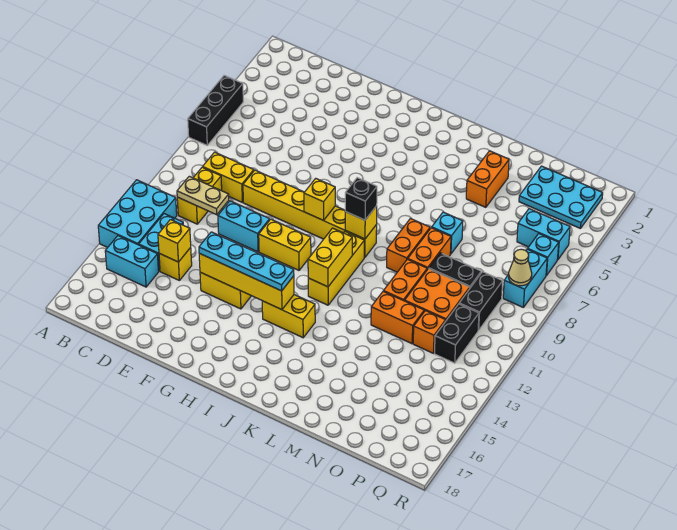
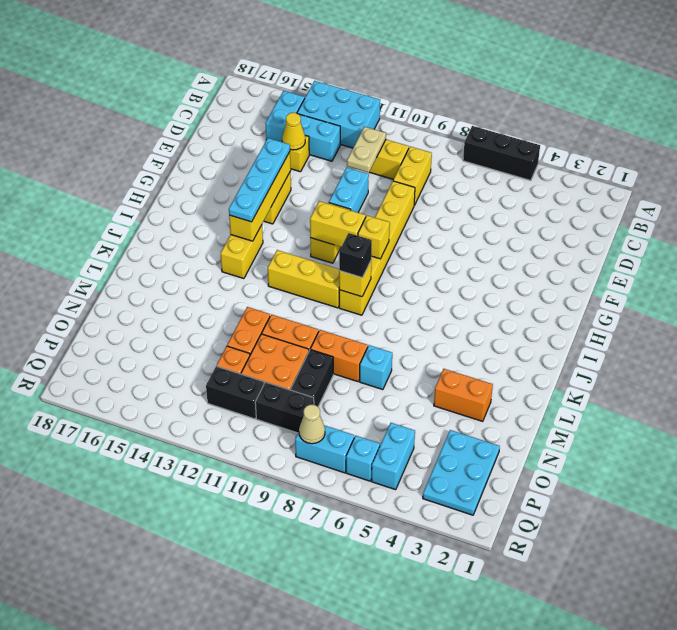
yellow 1x1 brick [158,220,191,262] -> yellow 1x1 cone [282,113,305,150]
yellow 1x2 brick [308,228,352,287] -> yellow 1x2 brick moved to [310,201,366,247]
orange 1x2 brick [387,219,430,272] -> none

